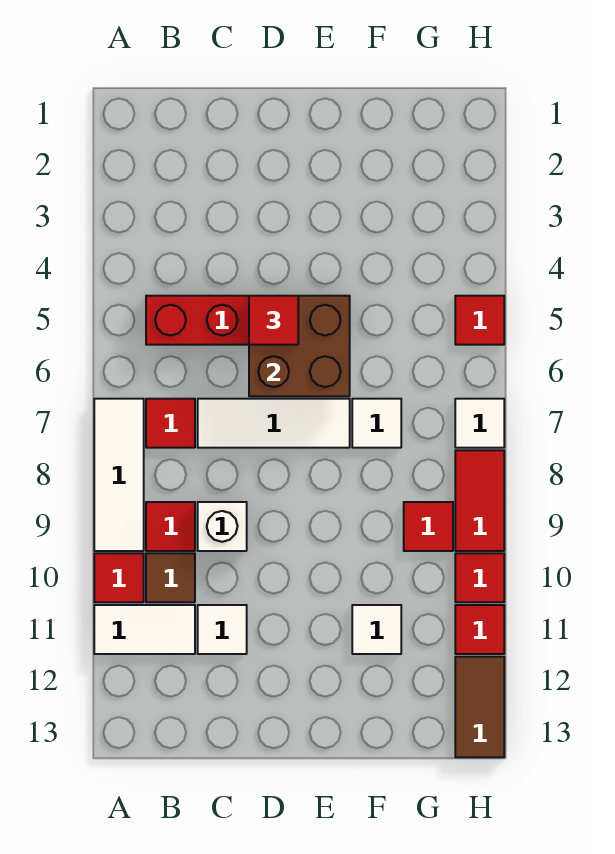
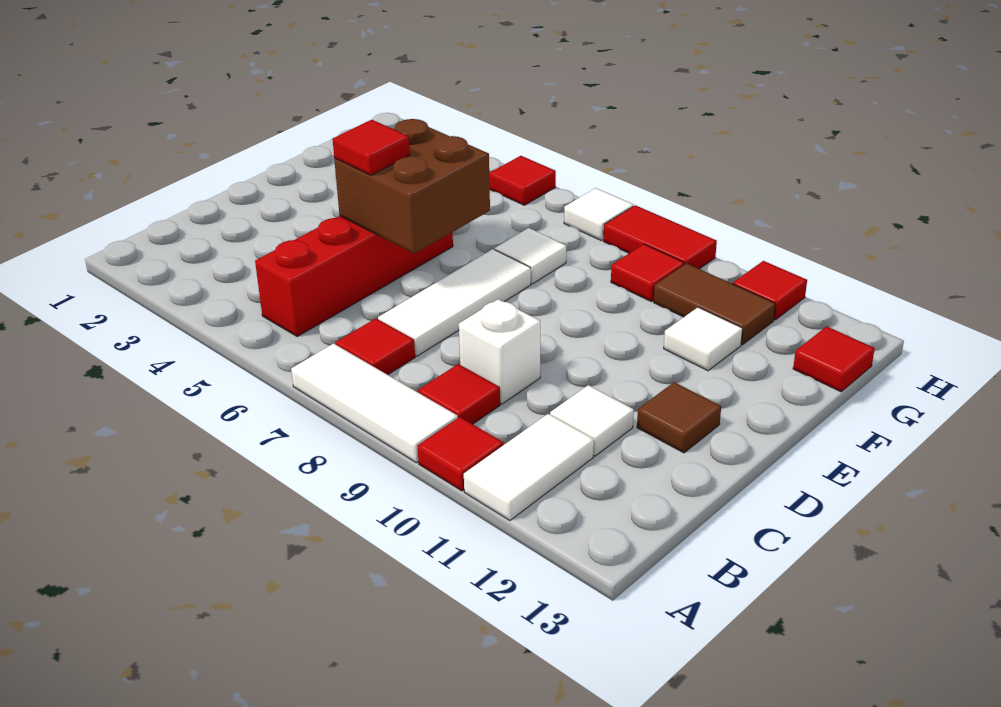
brown 1x1 tile [146,553,195,602] -> brown 1x1 tile moved to [637,382,721,453]
red 1x1 tile [455,553,504,602] -> red 1x1 tile moved to [793,326,875,392]
brown 1x2 tile [455,657,504,757] -> brown 1x2 tile moved to [654,263,776,345]

